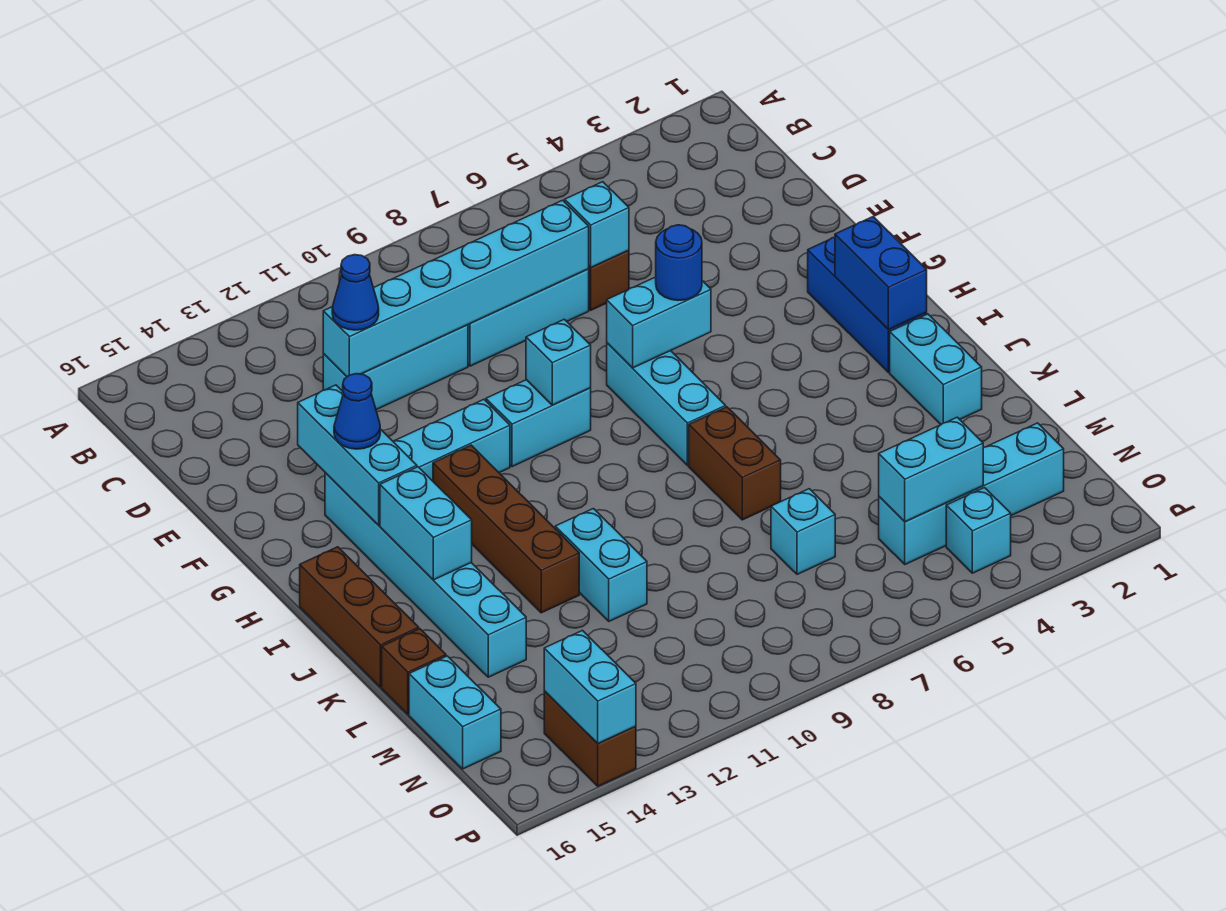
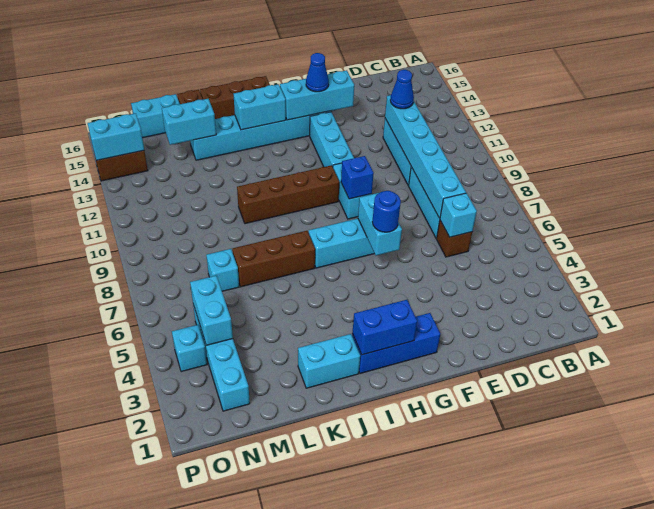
cyan 1x1 brick [526,319,591,405] -> blue 1x1 brick [341,156,374,199]
brown 1x4 brick [433,445,579,613] -> brown 1x4 brick moved to [237,165,339,224]
brown 1x2 brick [689,407,781,520] -> brown 1x3 brick [232,231,315,287]
cyan 1x2 brick [555,509,647,621] -> cyan 1x2 brick moved to [162,99,216,145]

